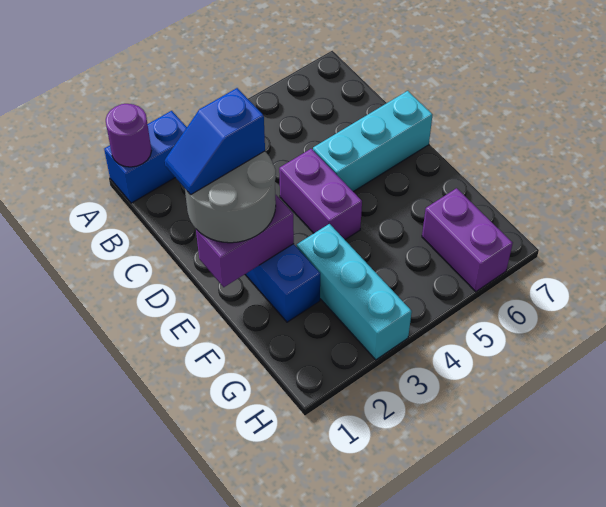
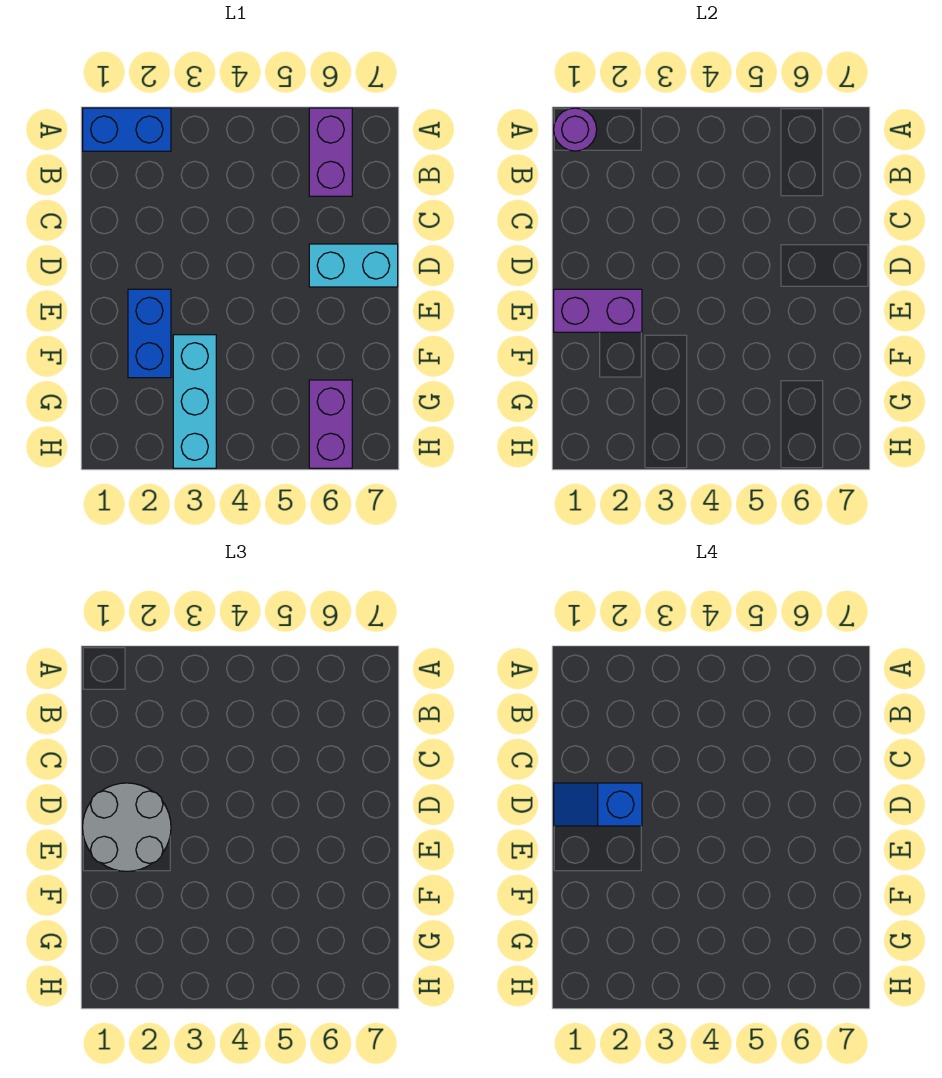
purple 1x2 brick [279,149,362,240] -> purple 1x2 brick moved to [309,108,352,196]
cyan 1x3 brick [313,91,432,192] -> cyan 1x2 brick [309,244,398,287]

